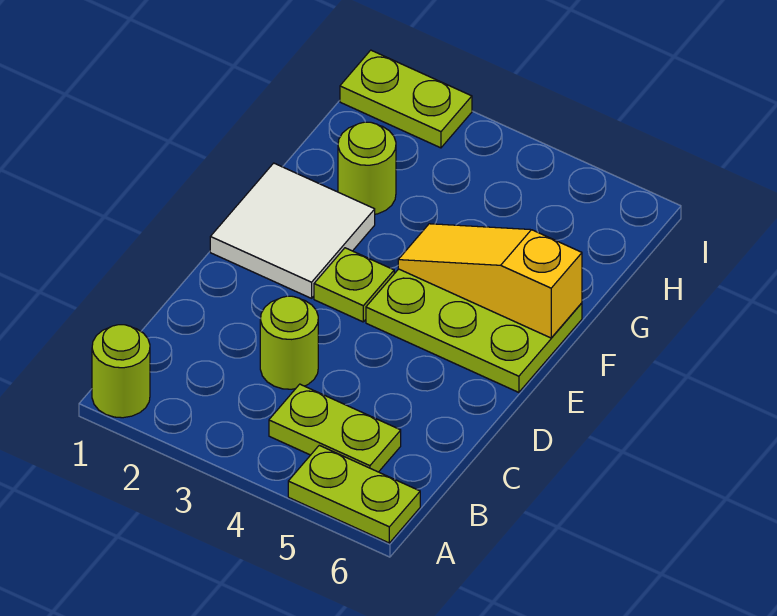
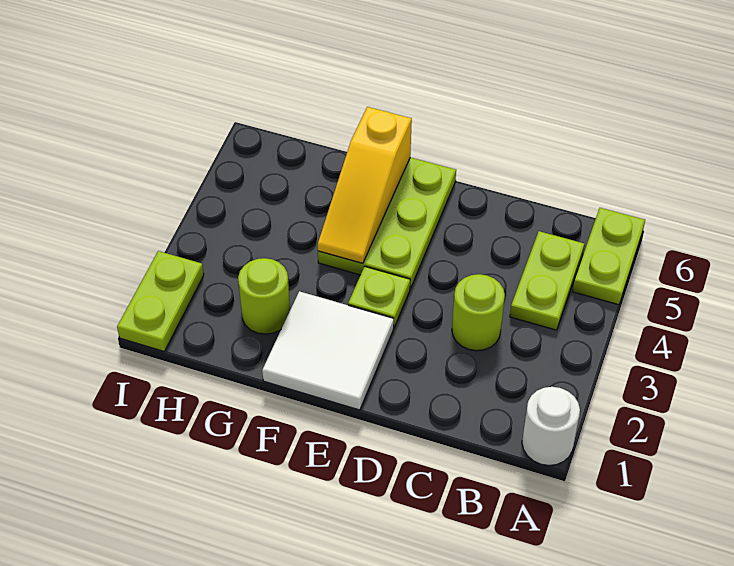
lime 1x1 round brick [92,325,150,418] -> white 1x1 round brick [522,387,580,466]

